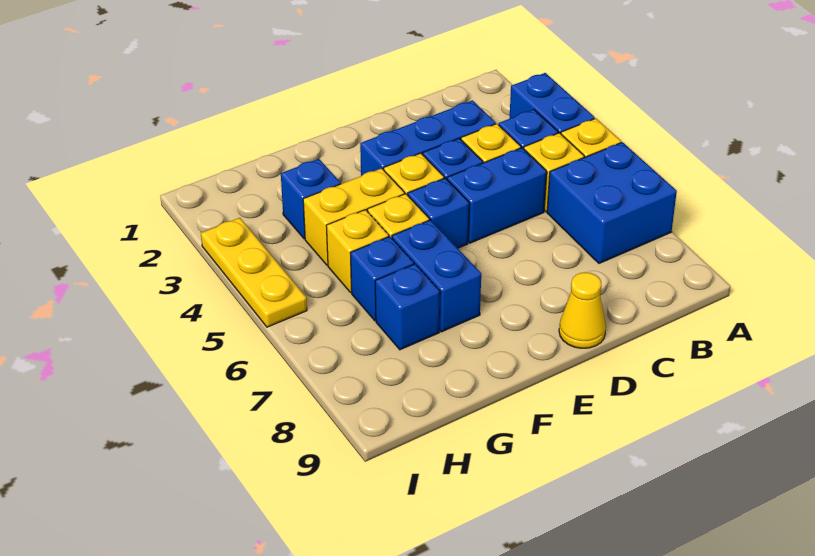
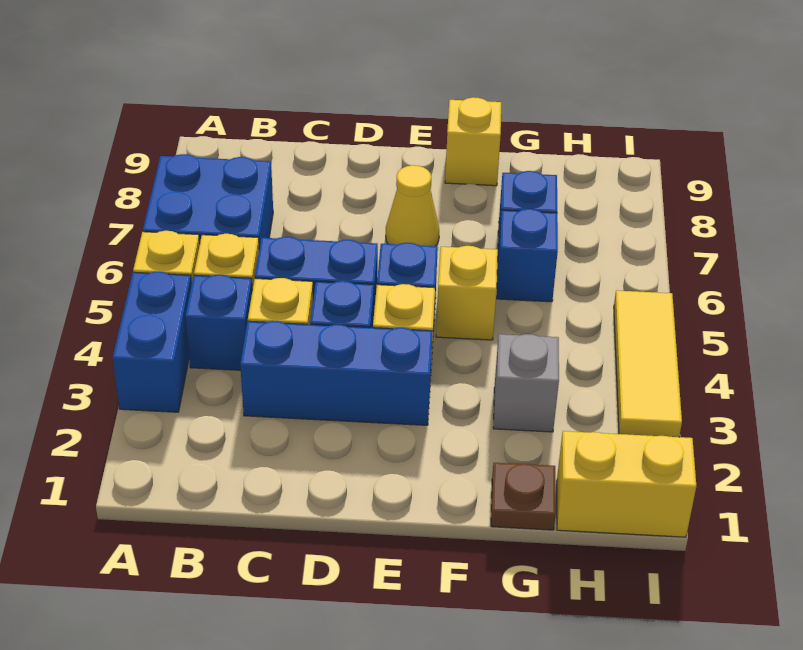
yellow 1x1 cone [559,272,606,348] -> yellow 1x1 cone moved to [386,165,439,246]
yellow 1x2 brick [303,168,405,265] -> yellow 1x2 brick moved to [557,431,696,537]
blue 1x2 brick [392,220,481,332] -> none
none -> brown 1x1 plate [491,463,556,530]
blue 1x1 brick [281,159,341,239] -> grey 1x1 brick [493,334,559,432]
yellow 1x1 brick [326,210,389,293] -> yellow 1x1 brick moved to [445,97,501,186]
yellow 1x3 plate [201,218,307,327] -> yellow 1x3 tile [614,290,682,437]

